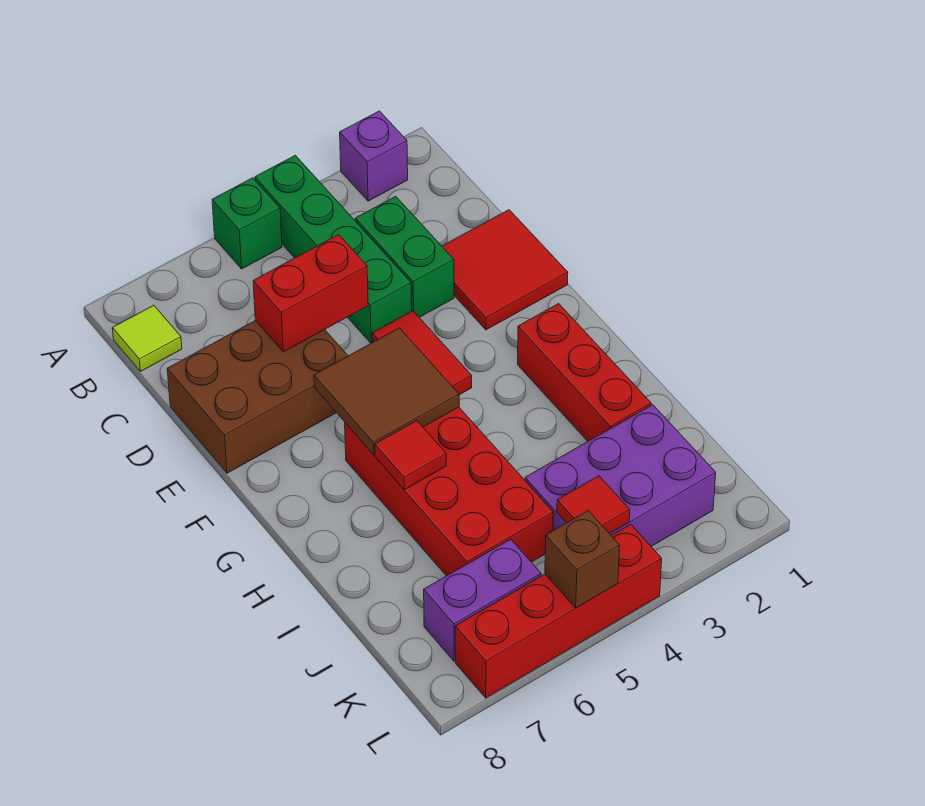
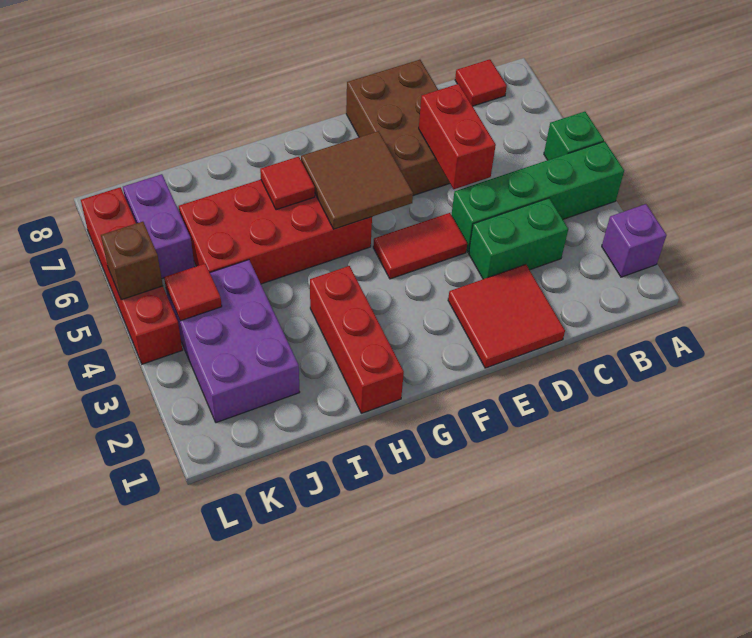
lime 1x1 tile [112,305,182,371] -> red 1x1 tile [455,59,507,106]
red 1x3 brick [518,304,651,441] -> red 1x3 brick turned to [310,266,404,413]

